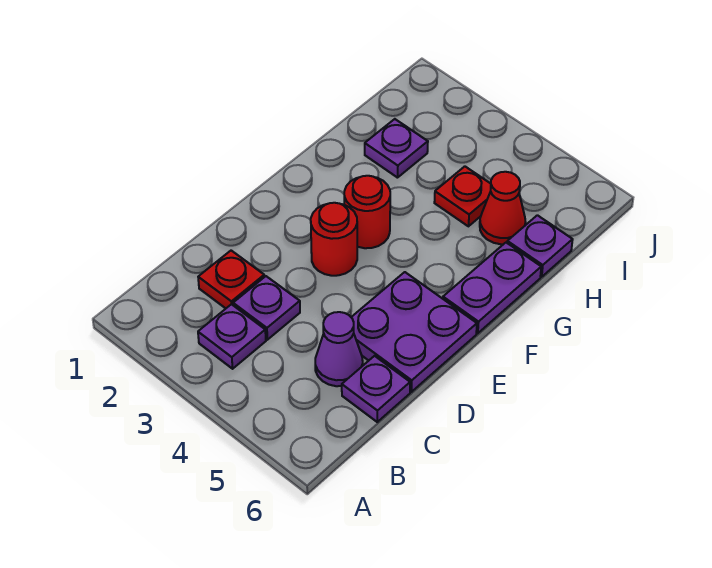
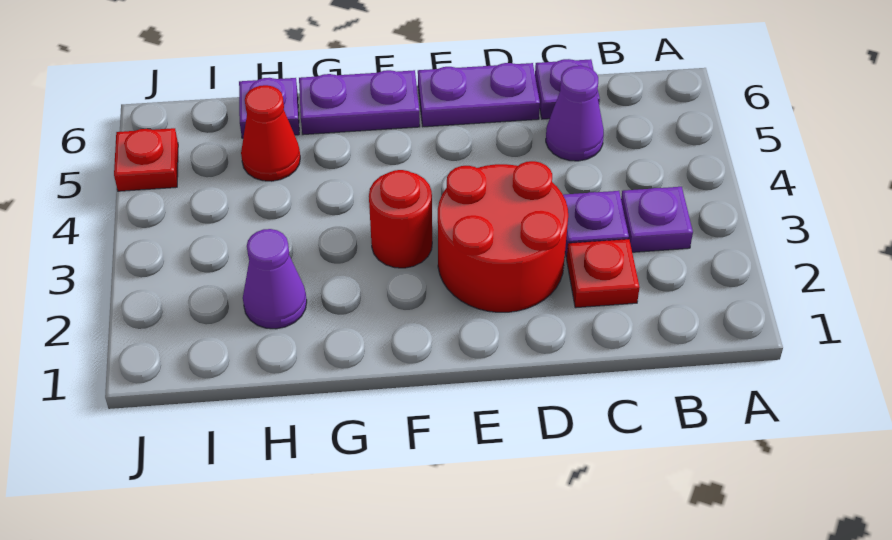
purple 2x2 plate [351,272,477,392] -> purple 1x2 plate [418,63,540,127]
red 1x1 round brick [311,203,357,276] -> red 2x2 round brick [438,161,568,312]
purple 1x1 plate [365,119,428,178] -> purple 1x1 cone [243,229,307,329]
red 1x1 plate [434,166,491,226] -> red 1x1 plate moved to [114,128,178,191]

